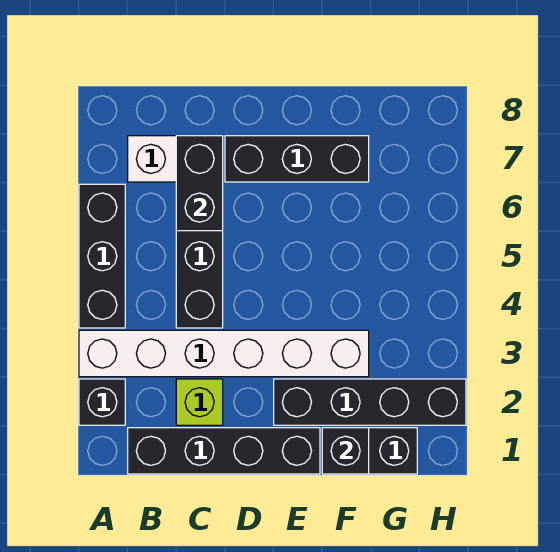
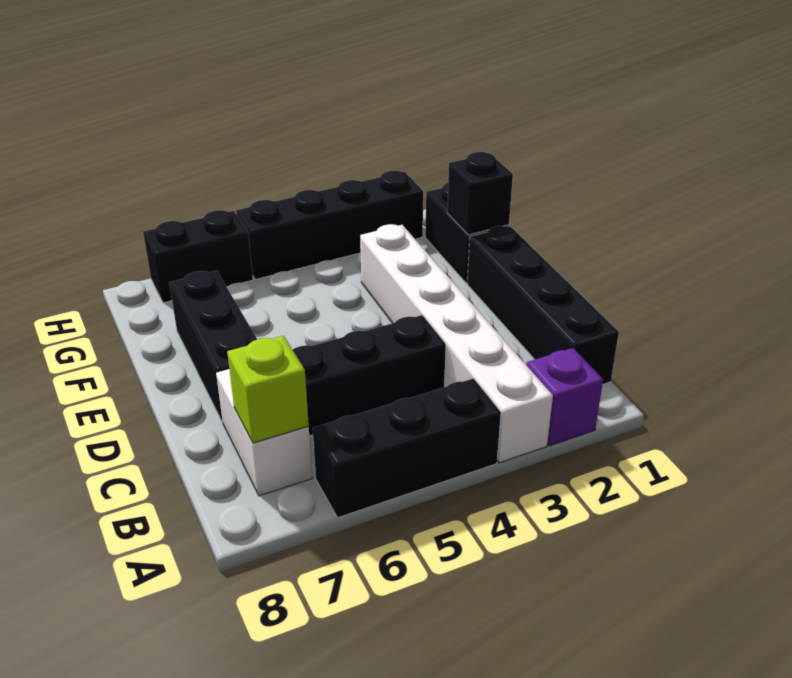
black 1x1 brick [79,379,125,425] -> purple 1x1 brick [526,348,603,446]
lime 1x1 brick [176,379,223,425] -> lime 1x1 brick moved to [227,336,309,443]
black 1x2 brick [176,136,223,231] -> black 1x2 brick moved to [143,210,253,303]
black 1x4 brick [274,379,466,425] -> black 1x4 brick turned to [236,171,423,279]

